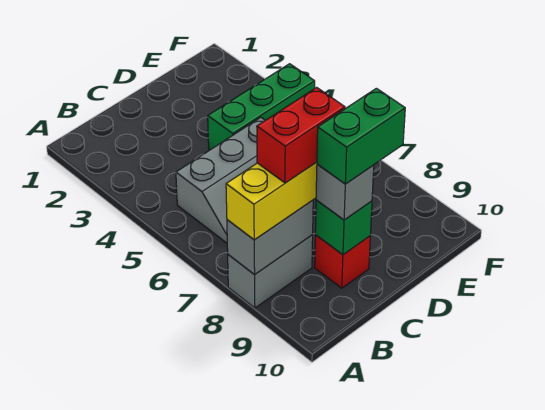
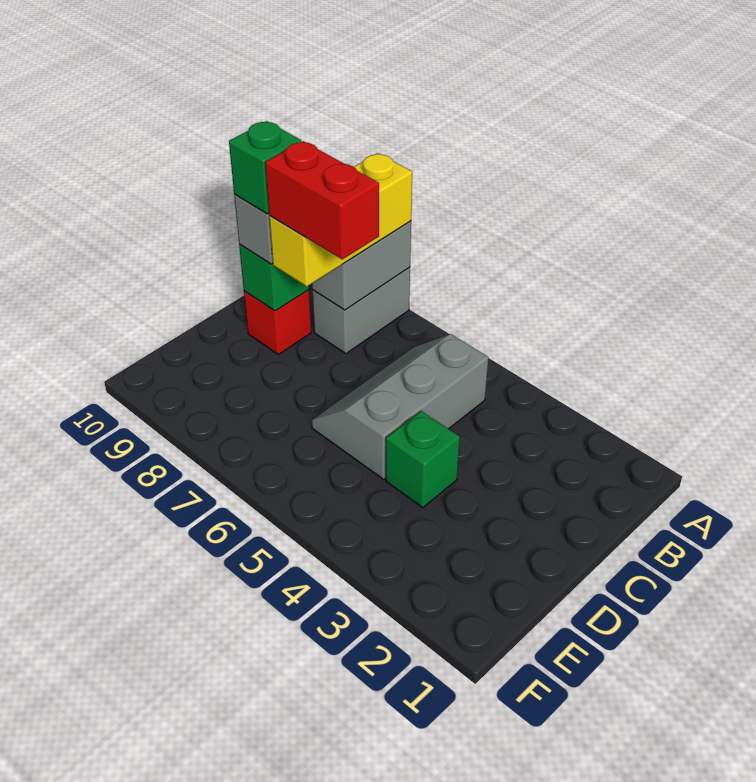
red 1x2 brick [257,87,345,183] -> red 1x2 brick turned to [265,141,379,259]
green 1x2 brick [317,88,405,184] -> green 1x1 brick [229,121,301,214]
green 1x3 brick [208,64,315,150] -> green 1x1 brick [386,411,460,508]

